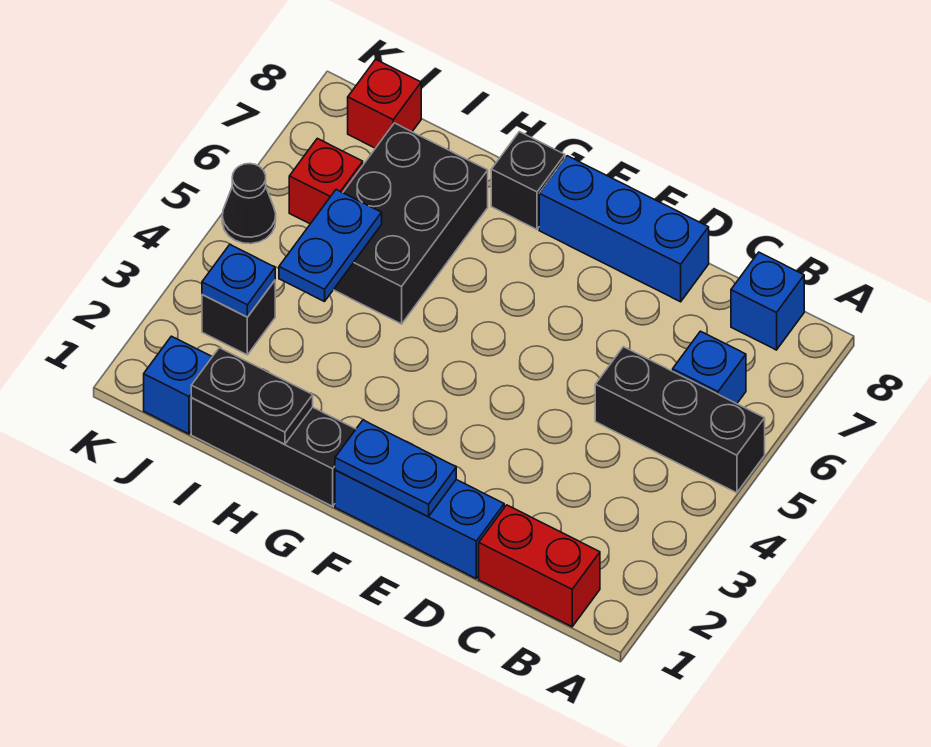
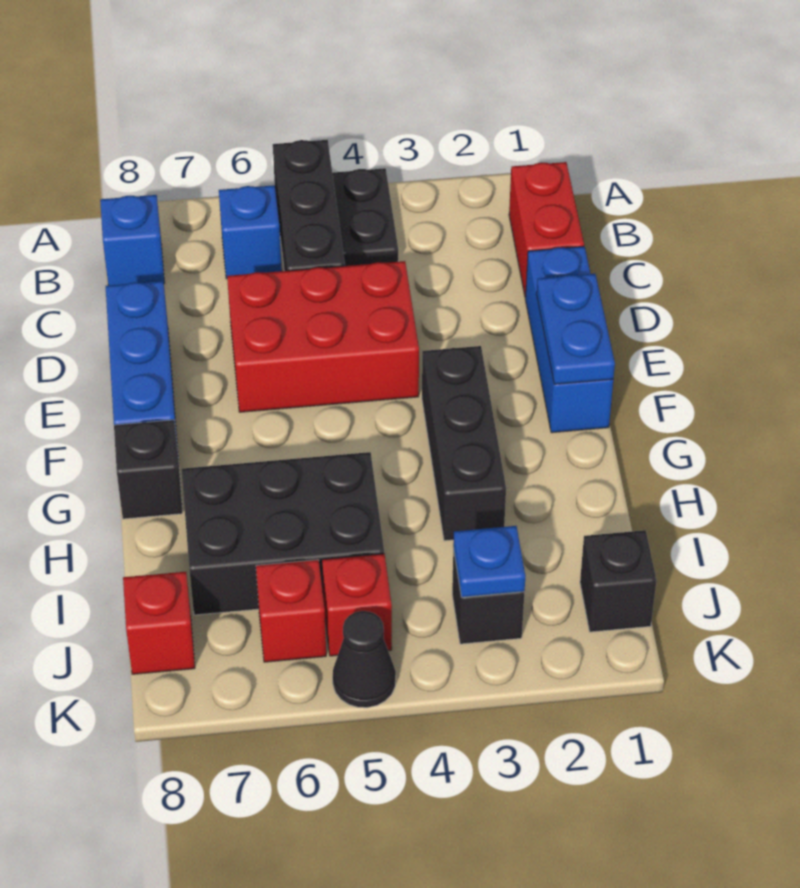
none -> red 2x3 brick [227,261,419,412]
black 1x3 brick [191,398,356,506] -> black 1x3 brick moved to [422,346,506,541]
black 1x2 plate [191,348,313,444] -> black 1x2 plate moved to [332,168,398,266]
blue 1x2 plate [279,190,382,302] -> none
blue 1x1 brick [144,336,212,434] -> black 1x1 brick [580,530,656,632]
none -> red 1x1 brick [322,554,392,656]

